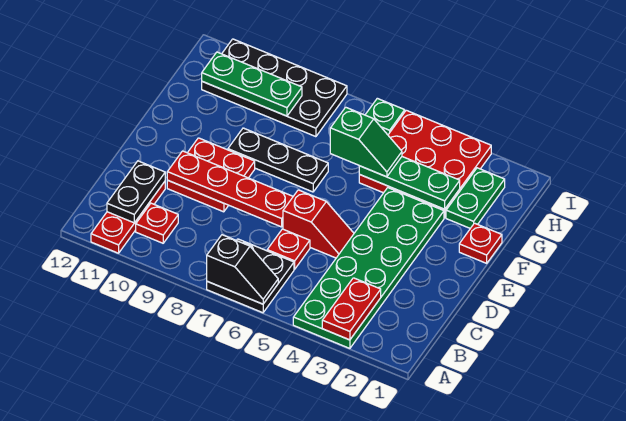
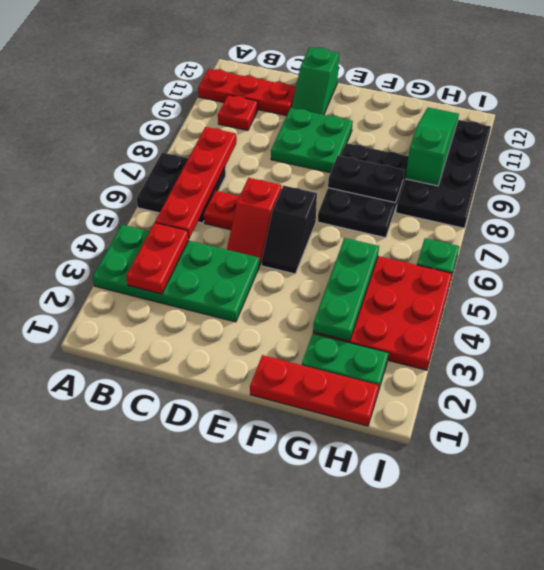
green 2x6 plate [293,188,444,348] -> green 2x4 plate [93,225,259,322]
red 1x2 plate [322,278,381,340] -> red 1x2 plate turned to [126,223,189,294]
black 1x2 slope [207,235,278,304] -> black 1x2 slope moved to [262,186,317,274]
black 1x2 plate [107,161,165,223] -> black 1x2 plate moved to [328,156,404,203]
red 1x4 plate [167,151,293,227] -> red 1x4 plate moved to [155,127,236,239]
red 2x2 plate [167,138,255,212] -> green 2x2 plate [271,108,353,173]
red 1x1 plate [459,223,502,263] -> red 1x3 plate [250,355,379,426]
black 1x3 plate [228,128,328,192] -> black 2x3 plate [318,143,408,238]
green 1x2 slope [330,107,402,177] -> green 1x2 slope moved to [292,47,339,115]
green 1x3 plate [202,52,302,116] -> green 1x3 slope [405,108,459,186]

